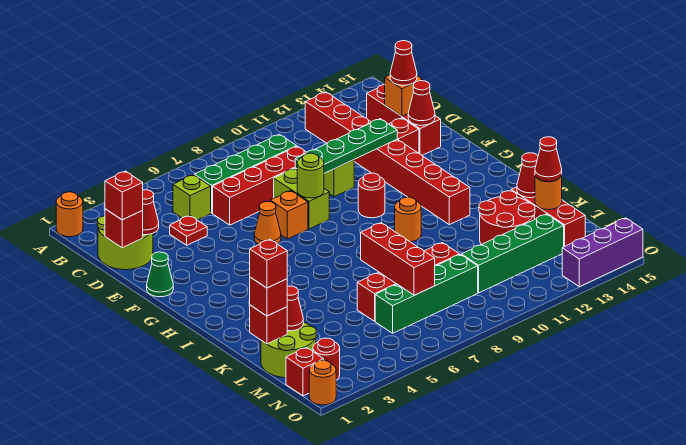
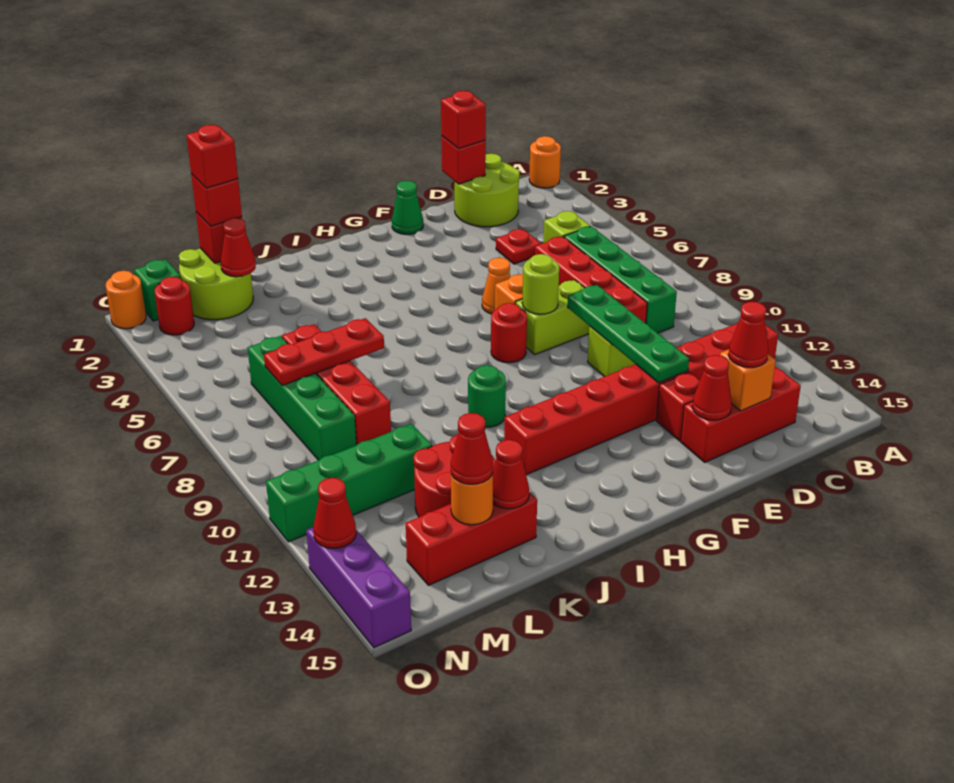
red 1x1 cone [142,190,159,235] -> red 1x1 cone moved to [313,478,356,548]
red 1x1 round brick [358,173,385,218] -> red 1x1 round brick moved to [491,303,527,363]
orange 1x1 round brick [395,197,421,242] -> green 1x1 round brick [468,365,506,427]
red 1x3 brick [361,223,435,295] -> red 1x3 plate [264,318,384,386]
green 1x4 brick [461,214,564,293] -> green 1x4 brick turned to [266,424,432,542]
red 1x1 brick [286,347,324,396] -> green 1x1 brick [134,259,181,321]

